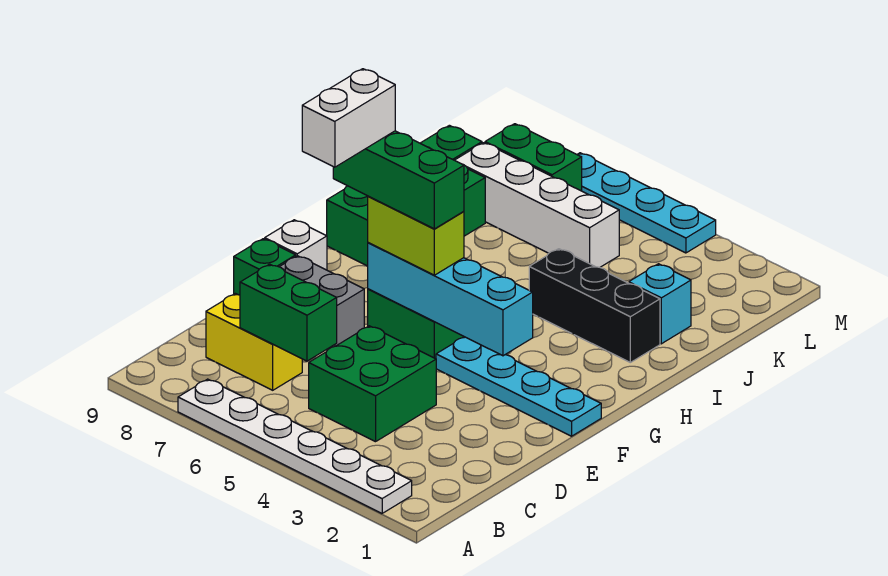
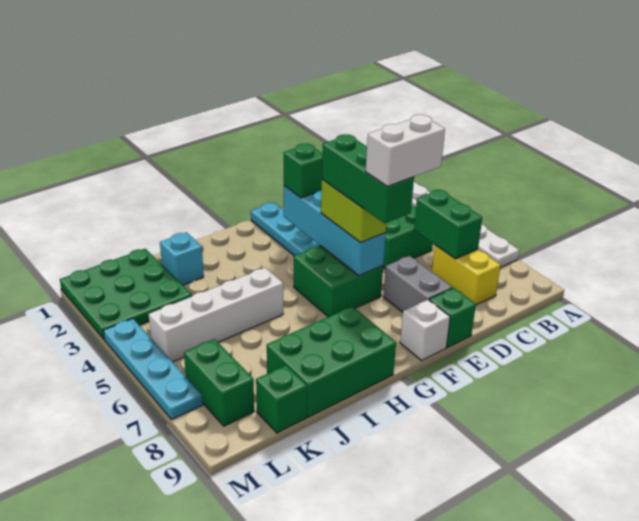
none -> green 1x1 brick [284,144,323,198]
black 1x3 brick [529,249,660,362] -> none
none -> green 3x3 plate [60,249,192,339]
white 1x4 brick [455,143,619,267] -> white 1x4 brick turned to [149,268,283,362]

